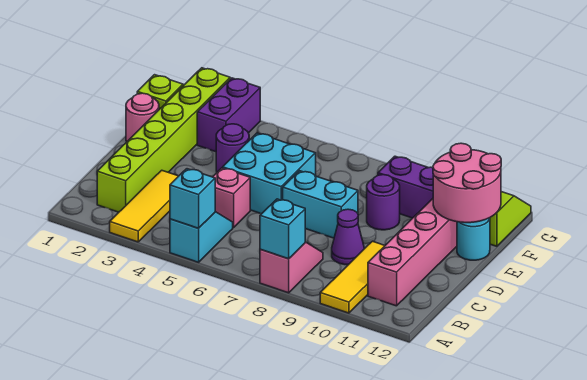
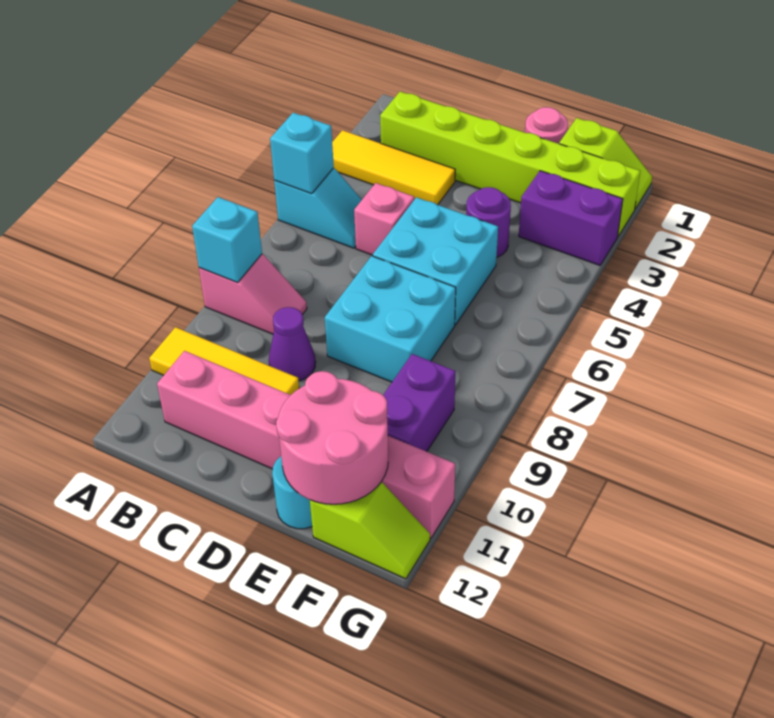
cyan 1x2 brick [283,171,358,238] -> cyan 2x2 brick [325,256,456,382]
purple 1x1 round brick [367,175,400,230] -> none

